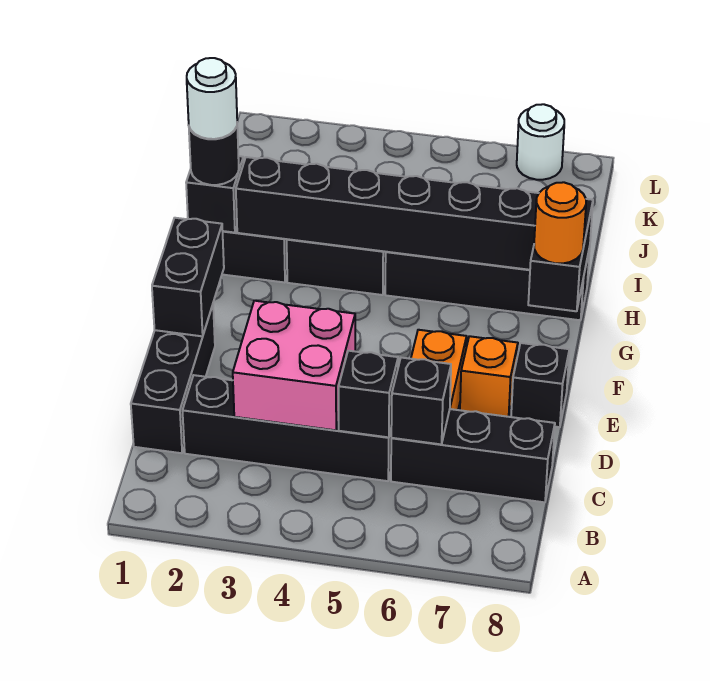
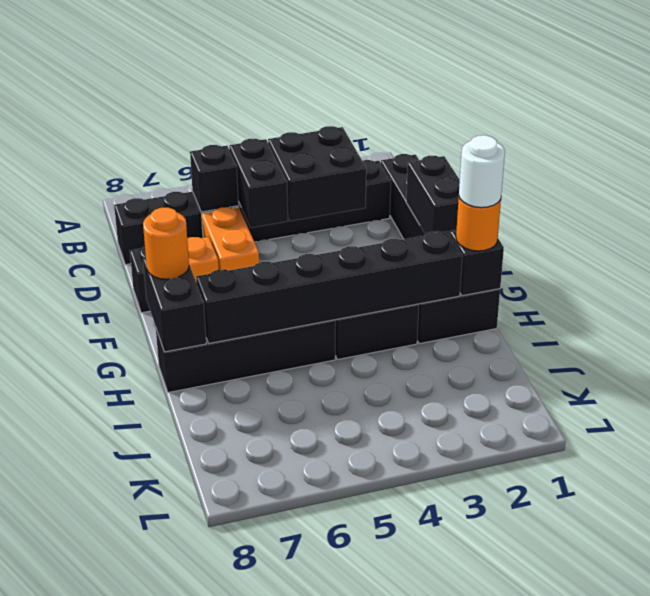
pink 2x2 brick [233,301,355,430] -> black 2x2 brick [268,126,366,221]
black 1x1 brick [339,351,398,437] -> black 1x2 brick [229,139,288,228]
black 1x1 round brick [189,127,239,185] -> orange 1x1 round brick [456,198,501,251]
white 1x1 round brick [517,104,564,180] -> none

